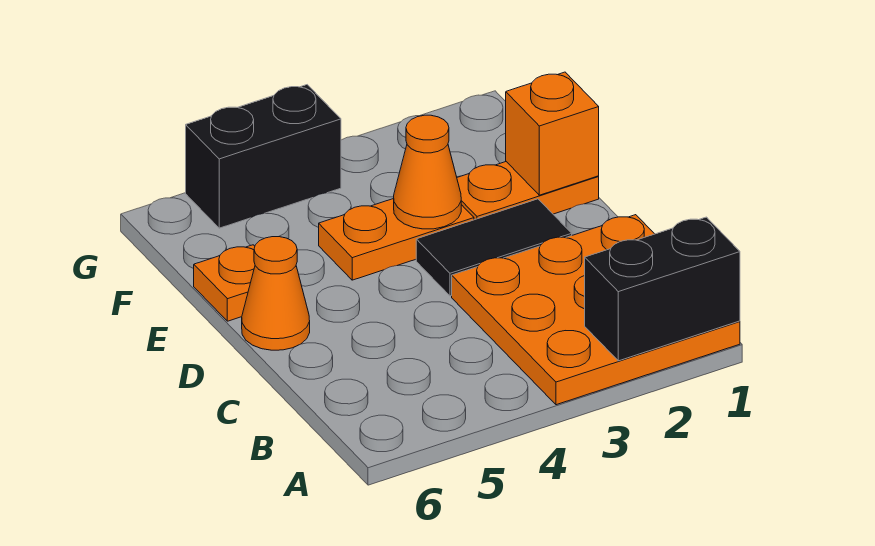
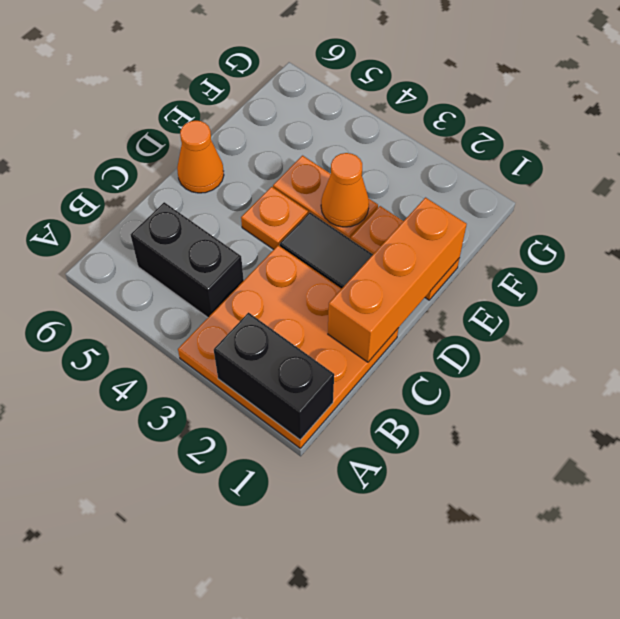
orange 1x1 brick [506,72,599,195] -> orange 1x3 brick [328,198,467,362]
orange 1x1 plate [194,245,255,321] -> orange 1x1 plate moved to [241,187,308,249]
black 1x2 brick [186,85,341,228] -> black 1x2 brick moved to [131,202,244,317]

